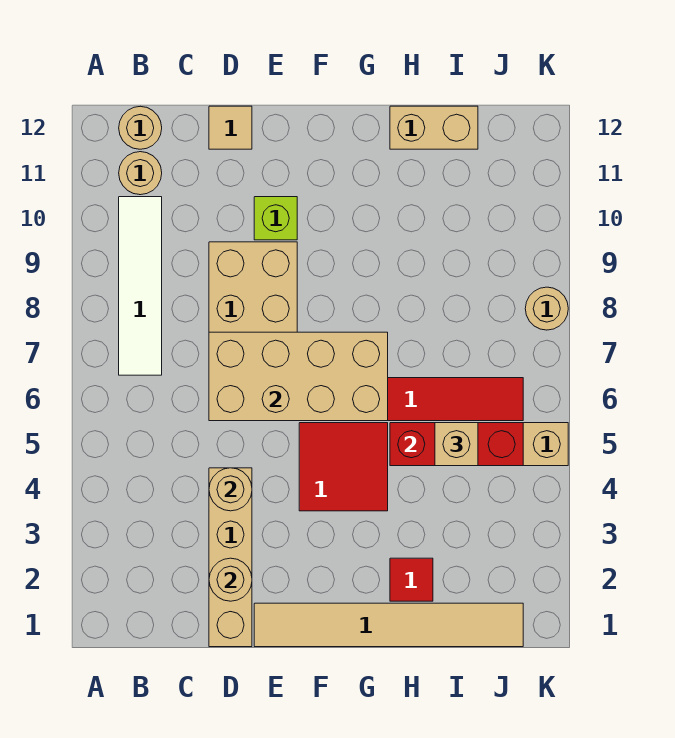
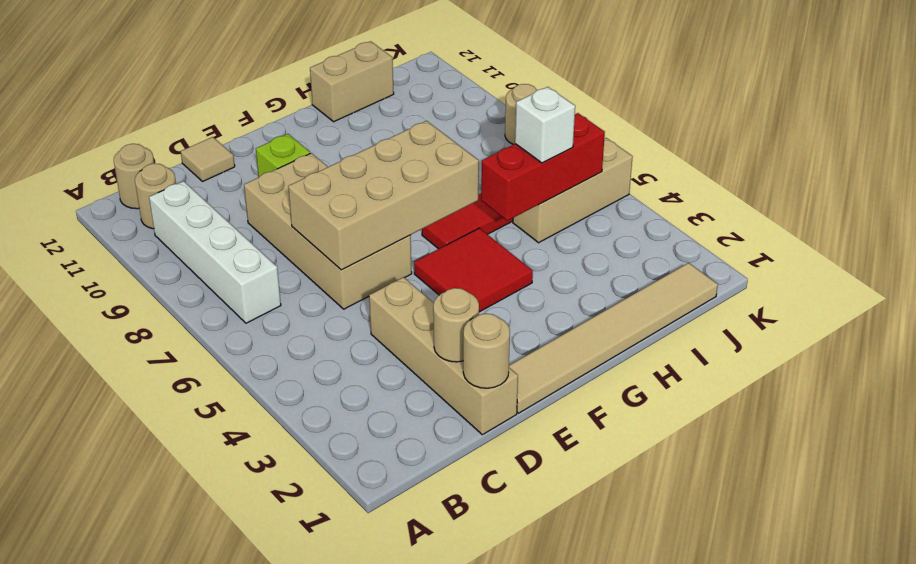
white 1x4 tile [119,197,162,375] -> white 1x4 brick [149,181,281,323]
tan 1x1 round brick [209,468,252,511] -> tan 1x1 round brick moved to [463,314,510,388]
red 1x1 tile [390,558,433,601] -> none
tan 1x1 brick [435,423,478,466] -> white 1x1 brick [515,87,575,163]

